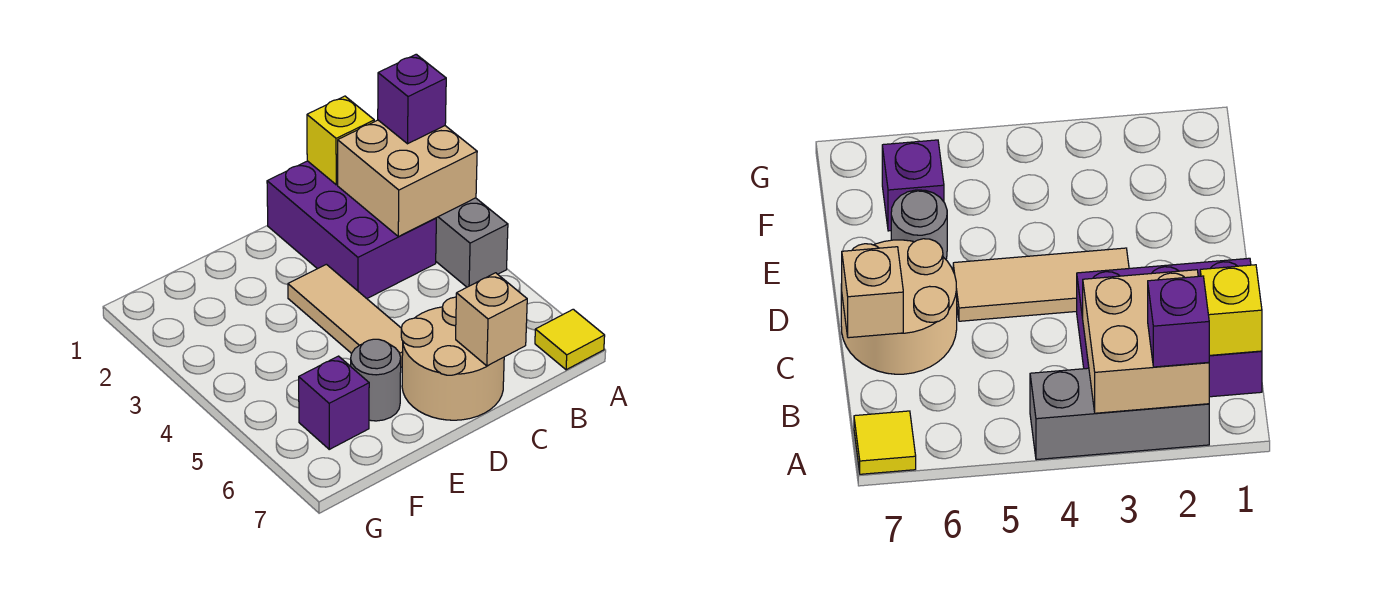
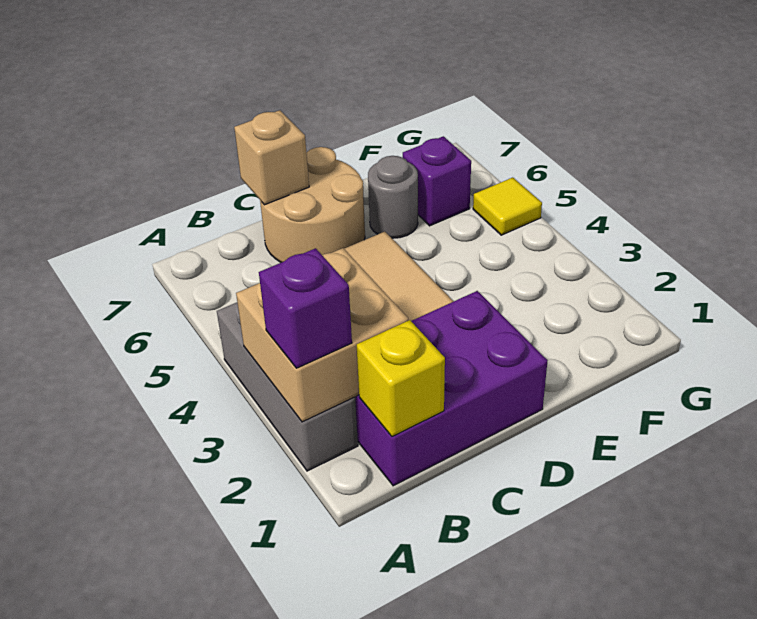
yellow 1x1 tile [535,309,605,370] -> yellow 1x1 tile moved to [473,178,542,235]
purple 2x3 brick [267,161,436,298] -> purple 2x3 brick turned to [355,291,548,486]

